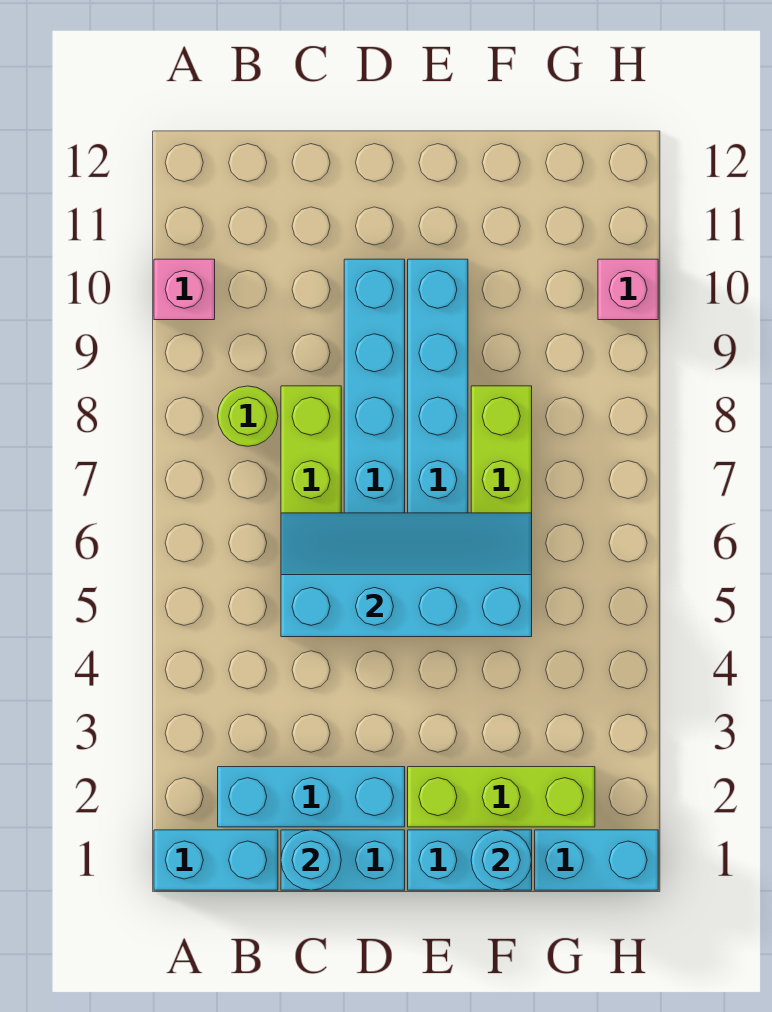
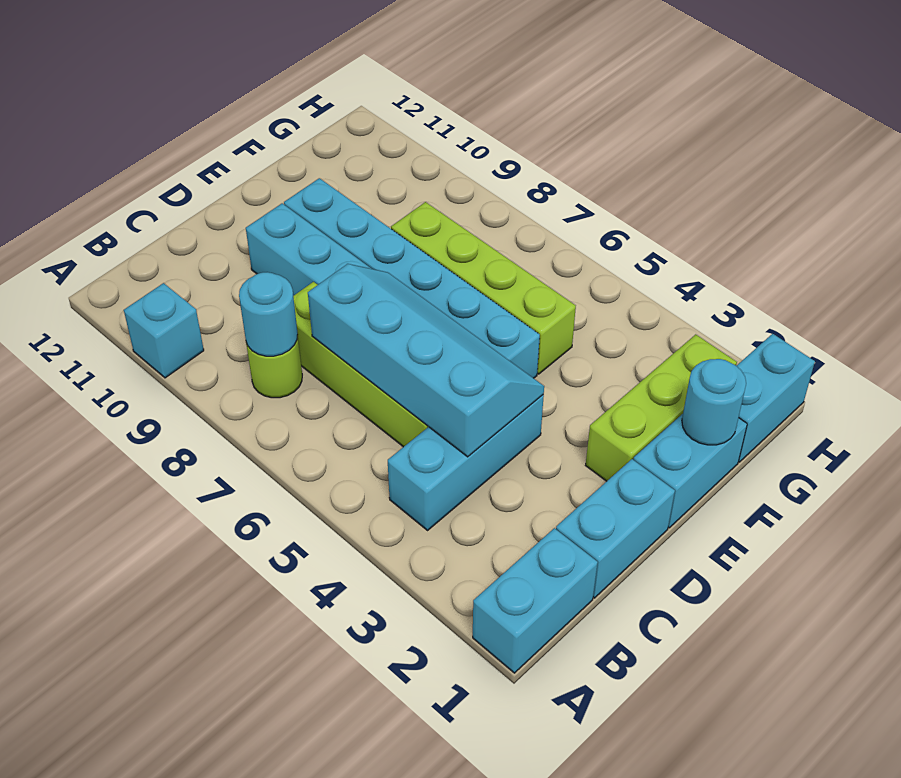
pink 1x1 brick [154,259,215,320] -> cyan 1x1 brick [124,283,204,378]
cyan 1x3 brick [218,767,405,827] -> cyan 1x3 brick moved to [388,395,544,530]
cyan 1x1 round brick [281,830,341,890] -> cyan 1x1 round brick moved to [239,272,298,356]
cyan 2x4 slope [281,513,532,637] -> cyan 2x4 slope turned to [308,264,544,457]
pink 1x1 brick [598,259,658,320] -> none

